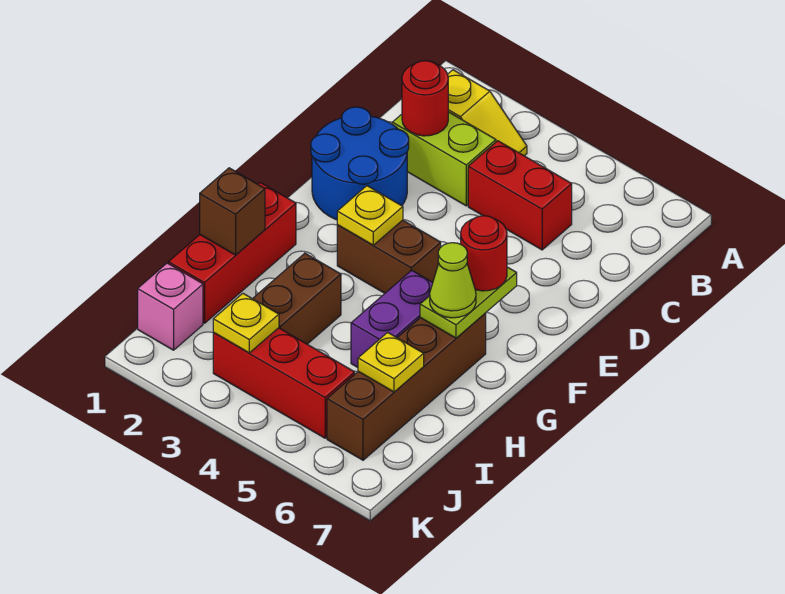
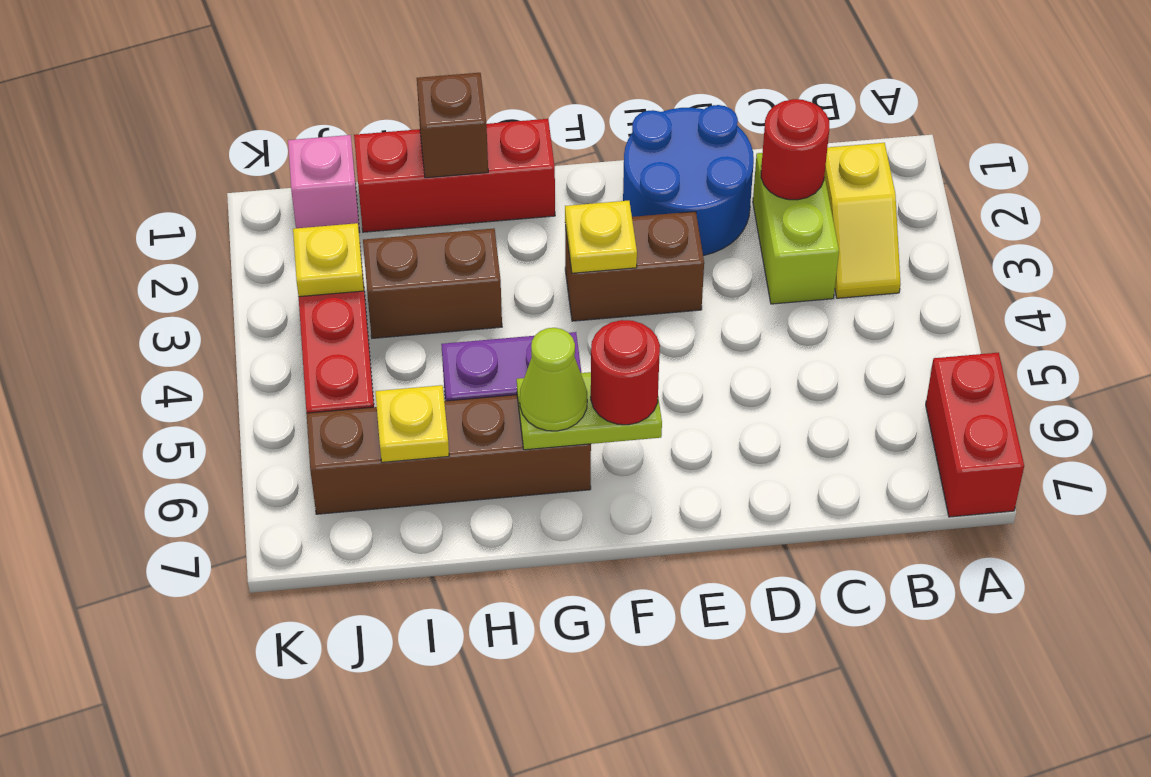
red 1x2 brick [468,141,572,250] -> red 1x2 brick moved to [926,353,1024,517]
brown 1x2 brick [337,220,441,293] -> brown 1x2 brick turned to [565,211,704,321]

